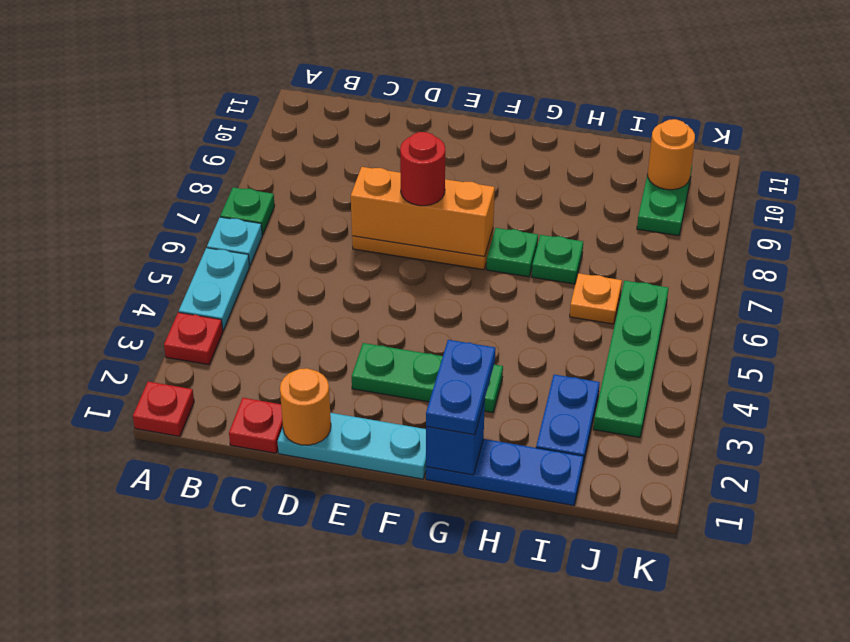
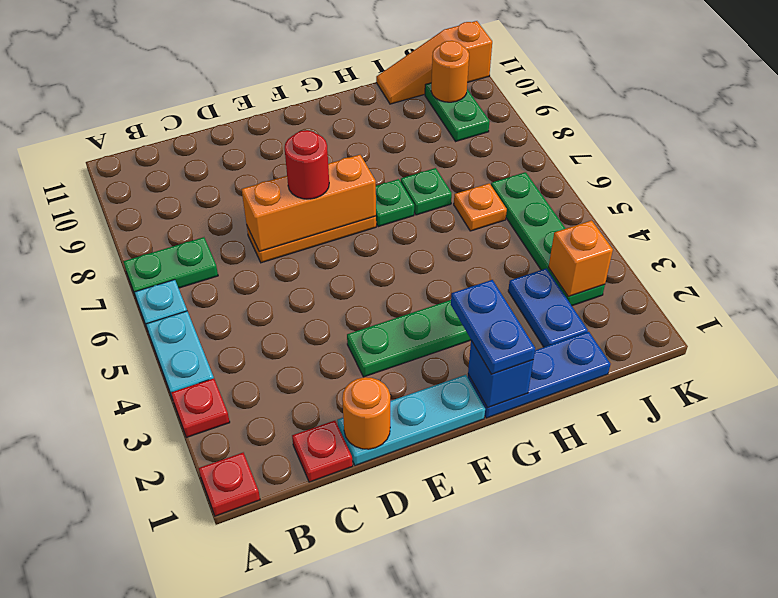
green 1x1 plate [220,187,275,235] -> green 1x2 plate [123,237,218,297]
none -> orange 1x3 slope [376,21,492,104]
none -> orange 1x1 brick [549,220,613,297]

